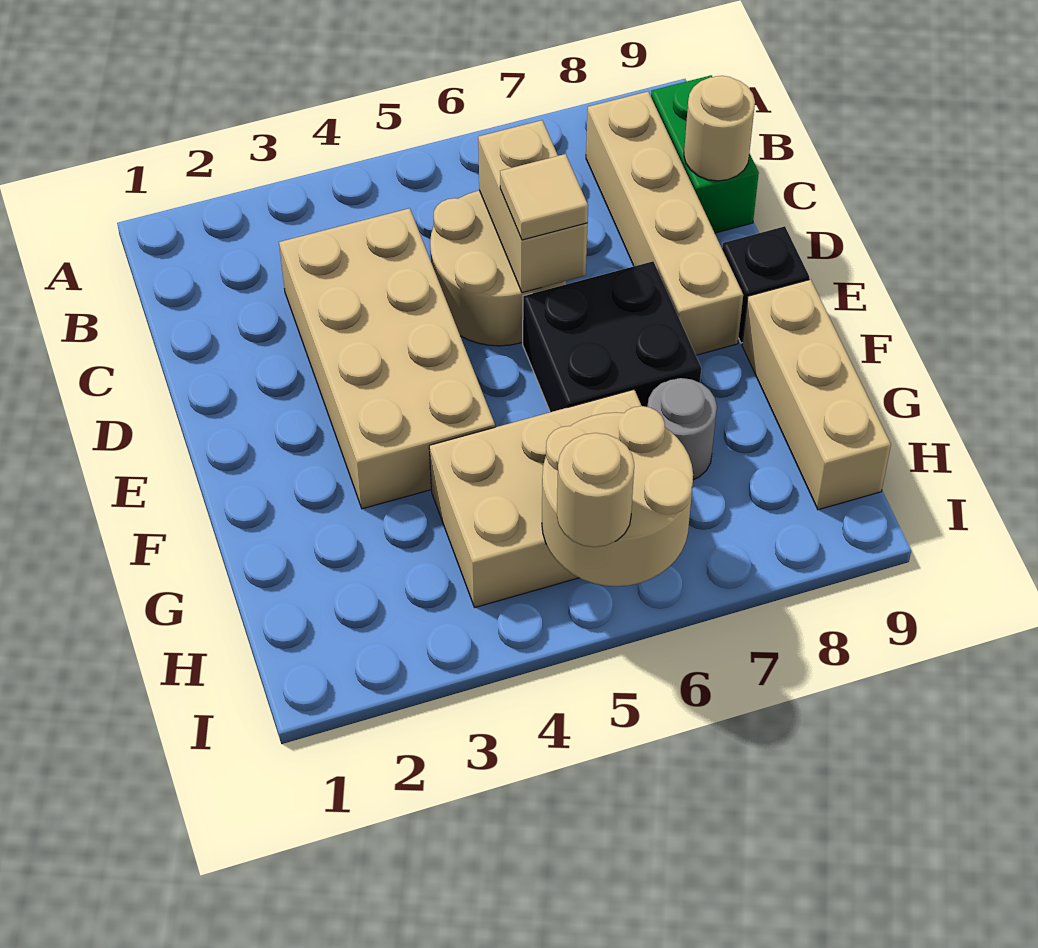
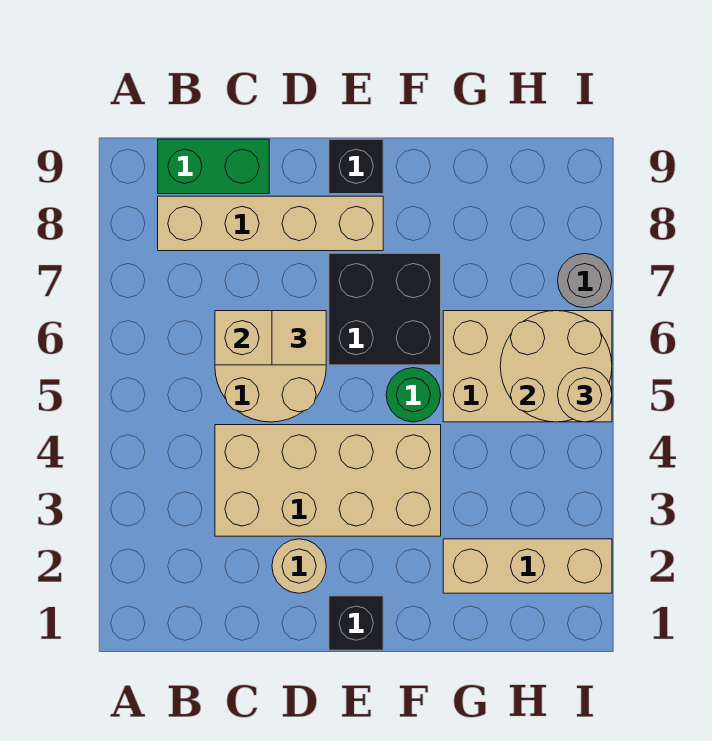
tan 1x1 round brick [684,76,755,181] -> tan 1x1 round brick moved to [272,539,326,593]
none -> black 1x1 brick [329,596,383,650]
none -> green 1x1 round brick [386,368,441,422]
tan 1x3 brick [742,279,891,510] -> tan 1x3 brick moved to [443,539,612,593]
tan 2x3 brick [429,390,641,607] -> tan 2x3 brick turned to [443,311,612,422]
grey 1x1 round brick [647,378,717,480] -> grey 1x1 round brick moved to [558,254,612,308]

